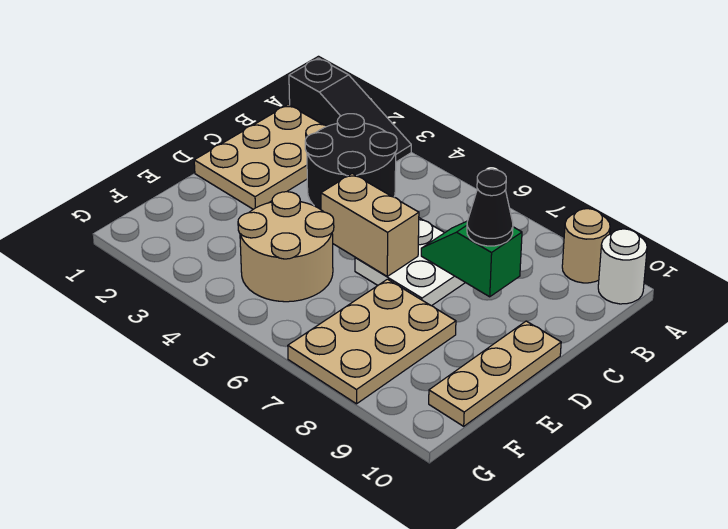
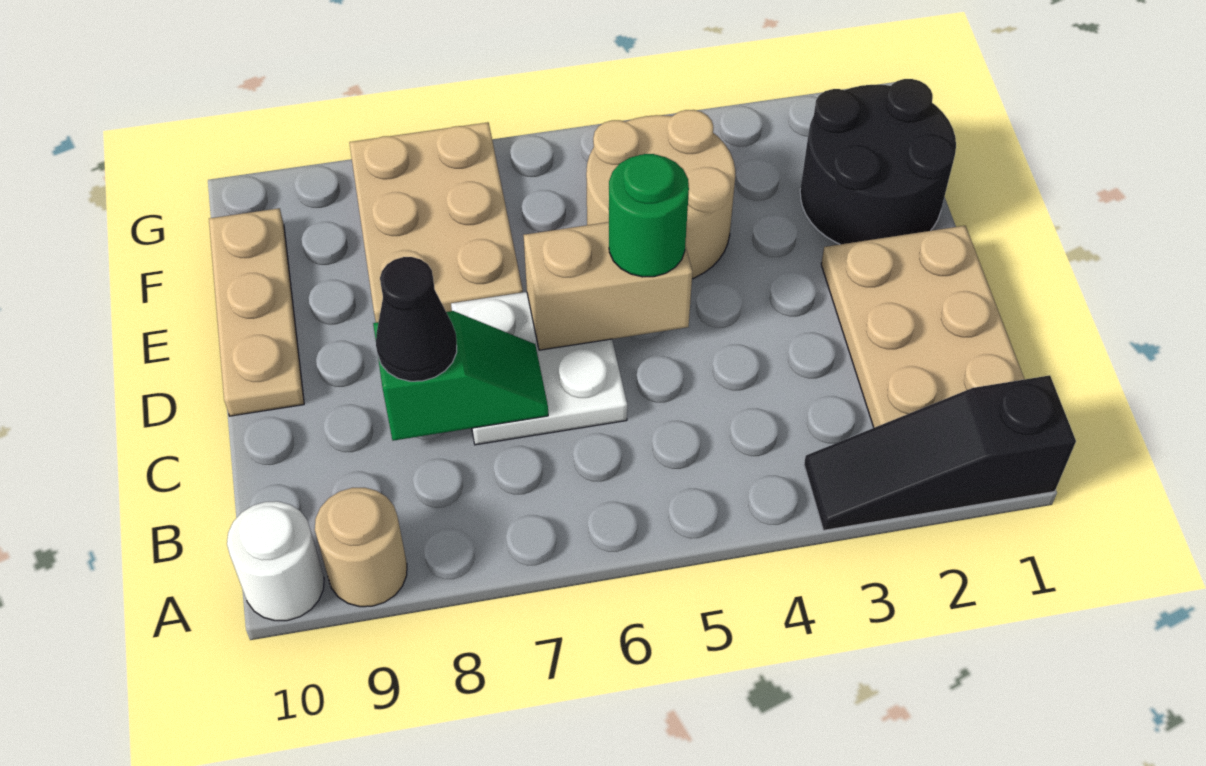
black 2x2 round brick [305,114,397,210] -> black 2x2 round brick moved to [800,79,956,244]
none -> green 1x1 round brick [609,154,689,277]

